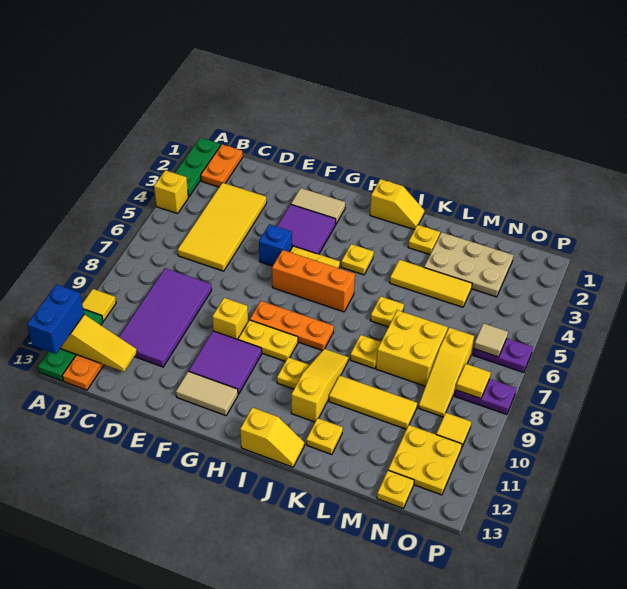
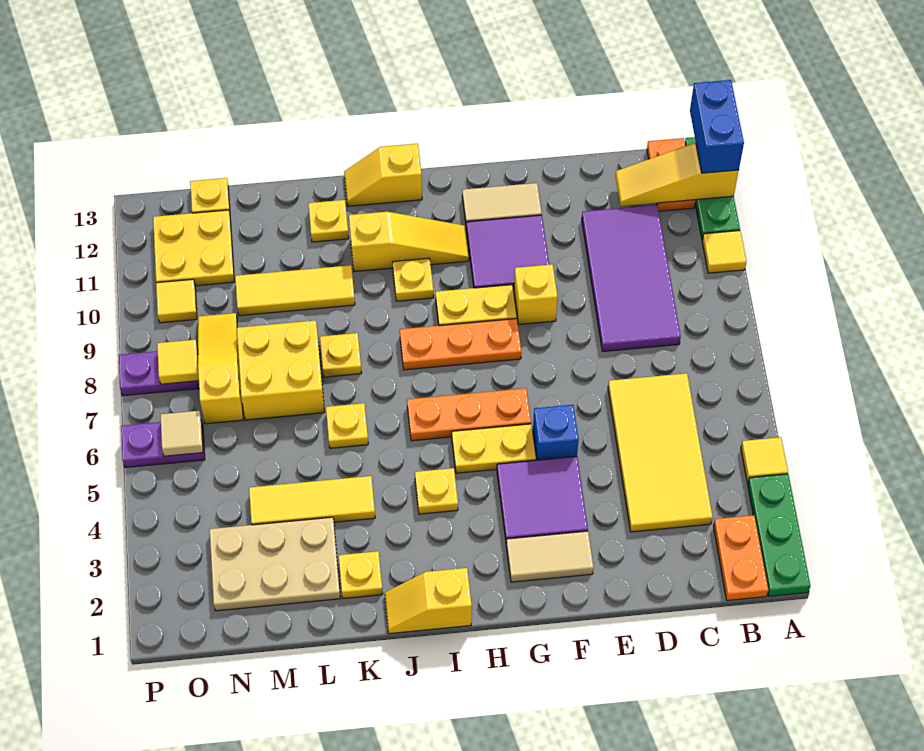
yellow 1x1 brick [154,170,188,214] -> yellow 1x1 tile [741,437,788,483]
orange 1x3 brick [272,250,355,312] -> orange 1x3 plate [407,388,531,441]
yellow 1x3 slope [291,349,349,422] -> yellow 1x3 slope turned to [349,212,469,271]

